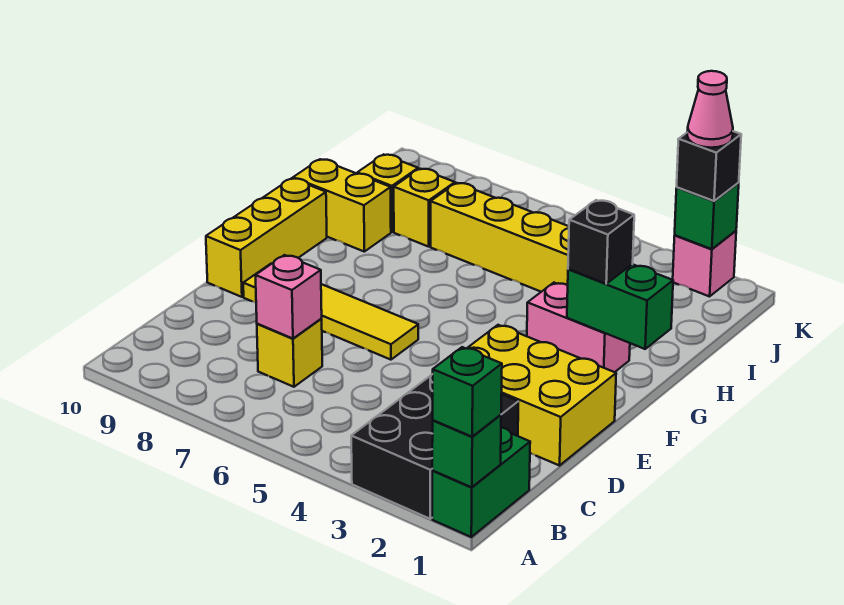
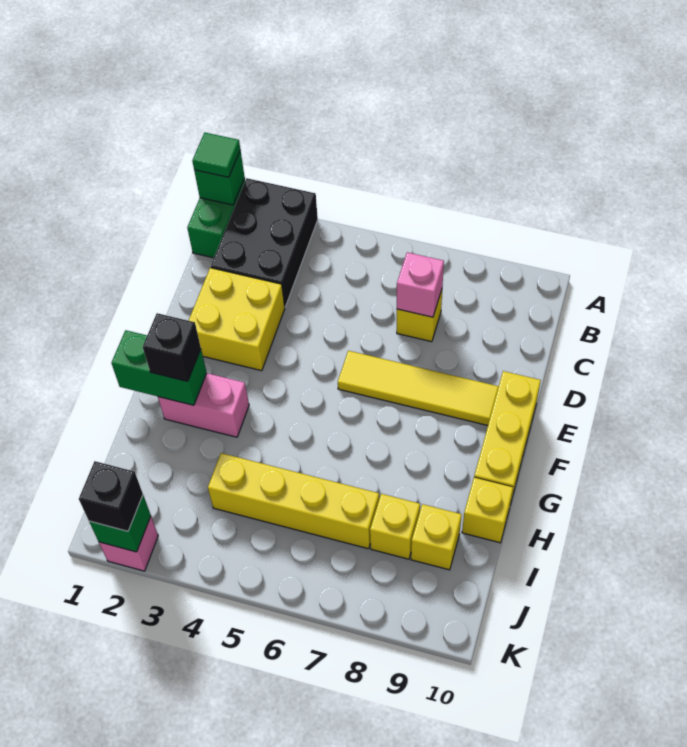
green 1x1 brick [433,347,502,437] -> green 1x1 tile [192,133,240,177]
yellow 2x3 brick [467,325,616,466] -> yellow 2x2 brick [189,268,285,371]
yellow 1x2 brick [293,159,391,252] -> yellow 1x1 brick [462,477,513,543]
pink 1x1 cone [687,71,733,148] -> none

